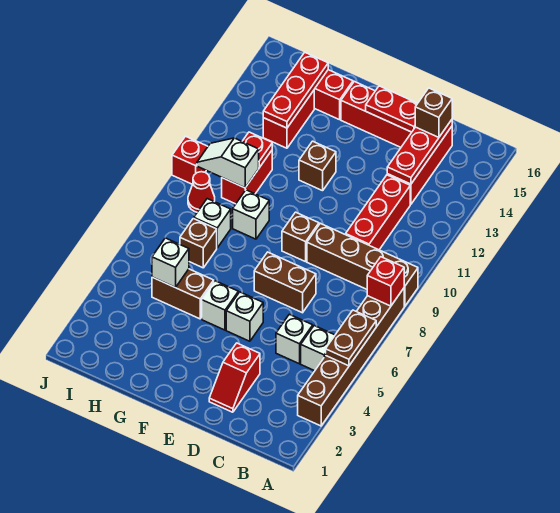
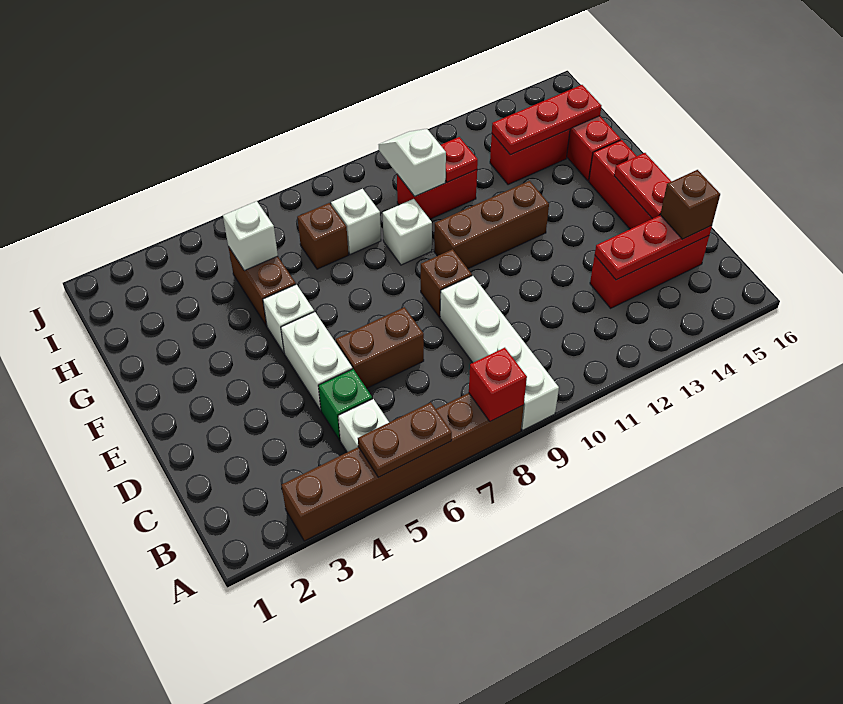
brown 1x4 brick [307,223,418,307] -> white 1x4 brick [440,276,559,430]
white 1x1 brick [276,314,313,364] -> green 1x1 brick [318,369,372,440]
red 1x3 brick [346,175,410,250] -> none
red 1x2 slope [209,343,260,412] -> none
brown 1x2 brick [254,252,316,313] -> brown 1x2 brick turned to [336,307,424,388]
white 1x1 brick [226,292,263,341] -> white 1x2 brick [281,312,352,410]
brown 1x1 brick [299,141,336,191] -> brown 1x3 brick [434,181,549,269]
red 1x1 cone [188,172,215,212] -> none
red 1x1 brick [172,136,208,184] -> none

